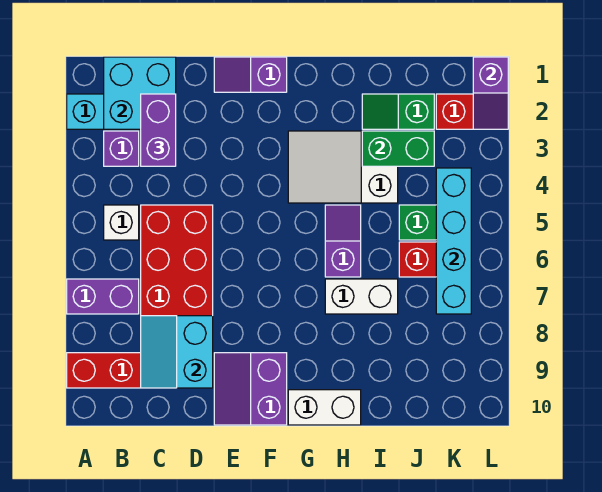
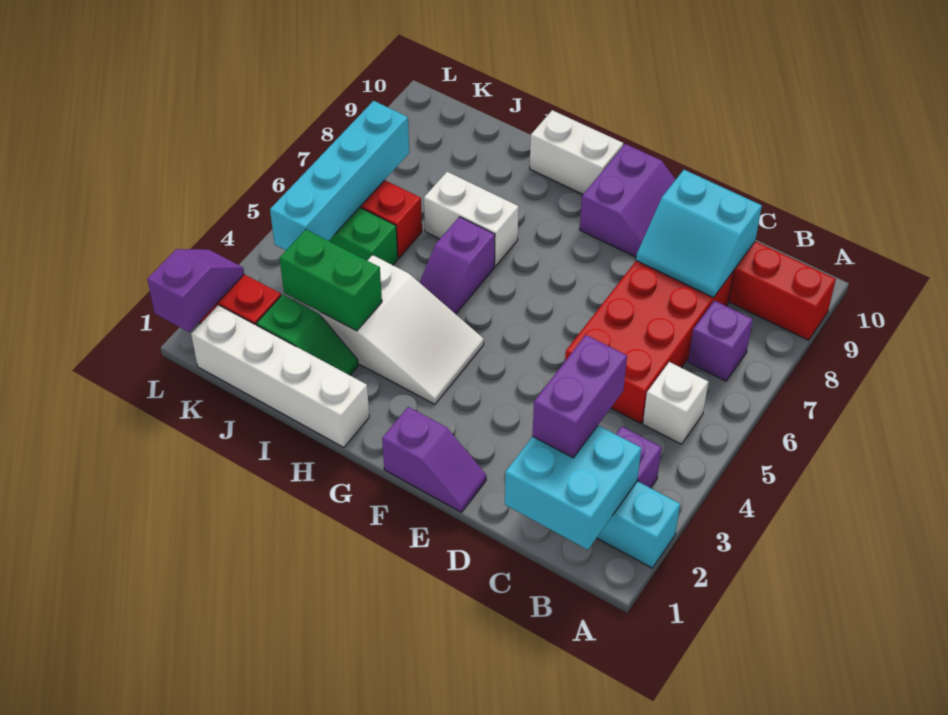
purple 1x2 brick [67,279,139,314] -> purple 1x1 brick [688,301,753,381]
cyan 2x2 slope [141,316,213,388] -> cyan 2x2 slope turned to [636,170,762,298]
none -> white 1x4 brick [191,305,369,447]

